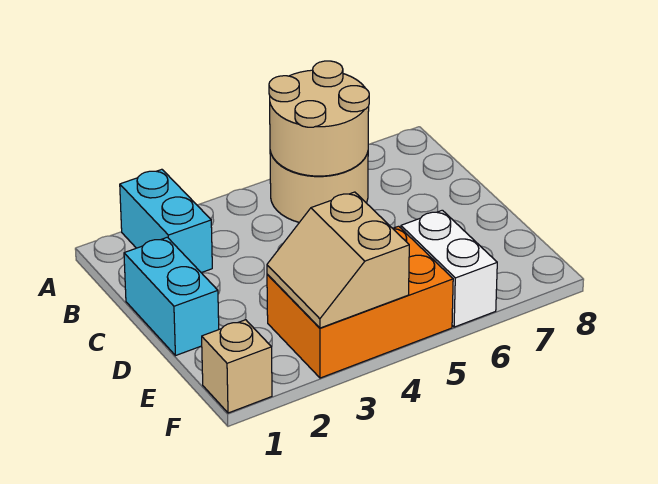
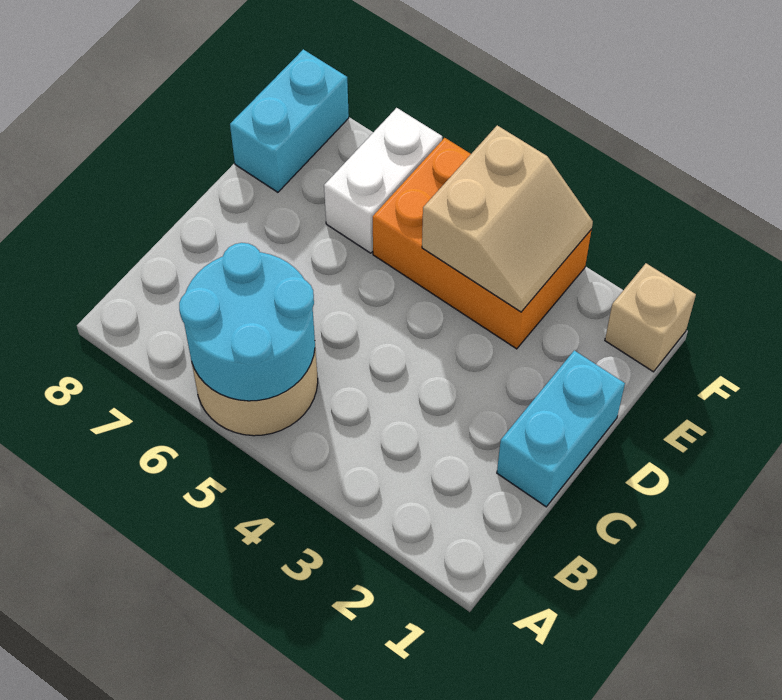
cyan 1x2 brick [120,169,212,273] -> cyan 1x2 brick moved to [230,49,349,192]
tan 2x2 round brick [269,61,369,176] -> cyan 2x2 round brick [179,243,315,401]

